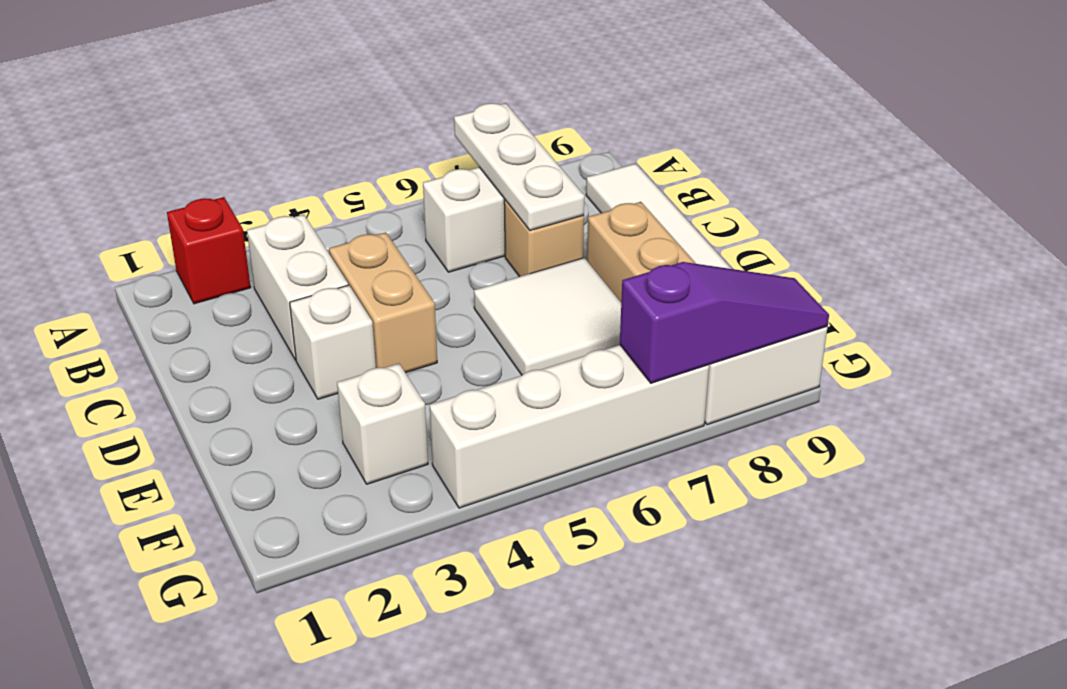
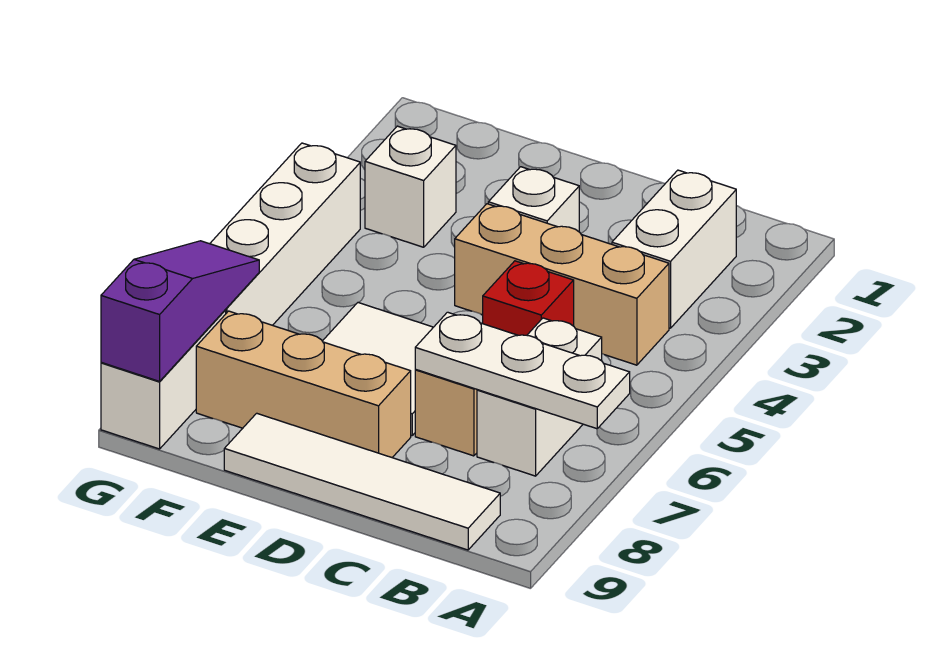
red 1x1 brick [167,197,251,304] -> red 1x1 brick moved to [483,261,574,335]
white 1x2 brick [247,215,348,360] -> white 1x2 brick turned to [612,170,736,328]
tan 1x2 brick [329,232,437,373] -> tan 1x3 brick [455,204,669,365]
purple 1x3 slope [620,262,829,383] -> purple 1x3 slope turned to [101,241,259,381]

